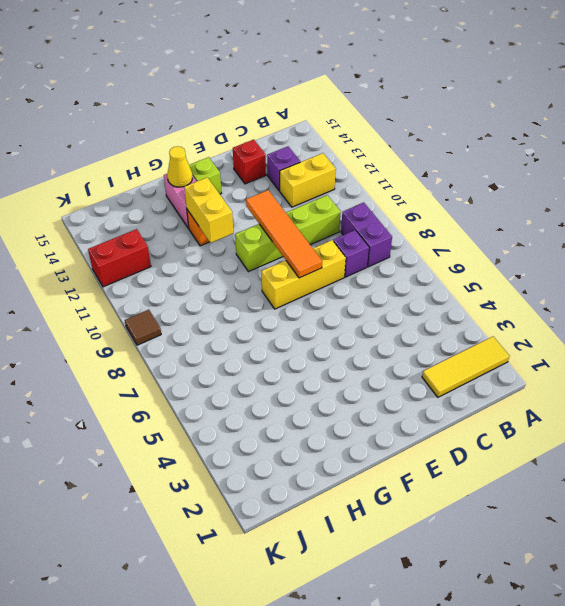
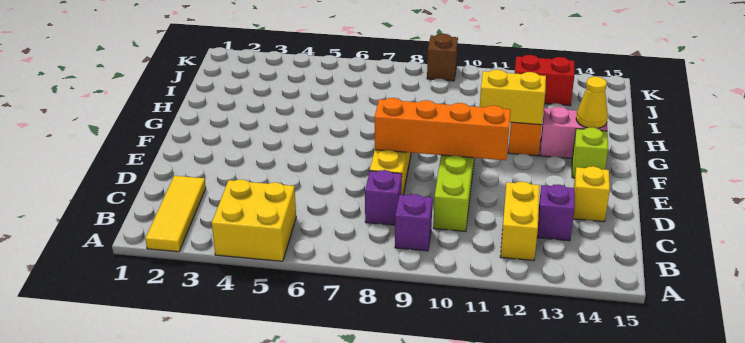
none -> yellow 2x2 brick [212,179,296,261]
purple 1x2 brick [341,203,392,267] -> purple 1x1 brick [395,194,433,251]
red 1x1 brick [233,140,266,184] -> yellow 1x1 brick [573,166,610,222]
orange 1x4 tile [246,190,322,278] -> orange 1x4 brick [375,98,511,160]
red 1x2 brick [88,229,151,287] -> red 1x2 brick turned to [515,55,574,106]
brown 1x1 tile [125,310,161,345] -> brown 1x1 brick [427,34,458,81]

